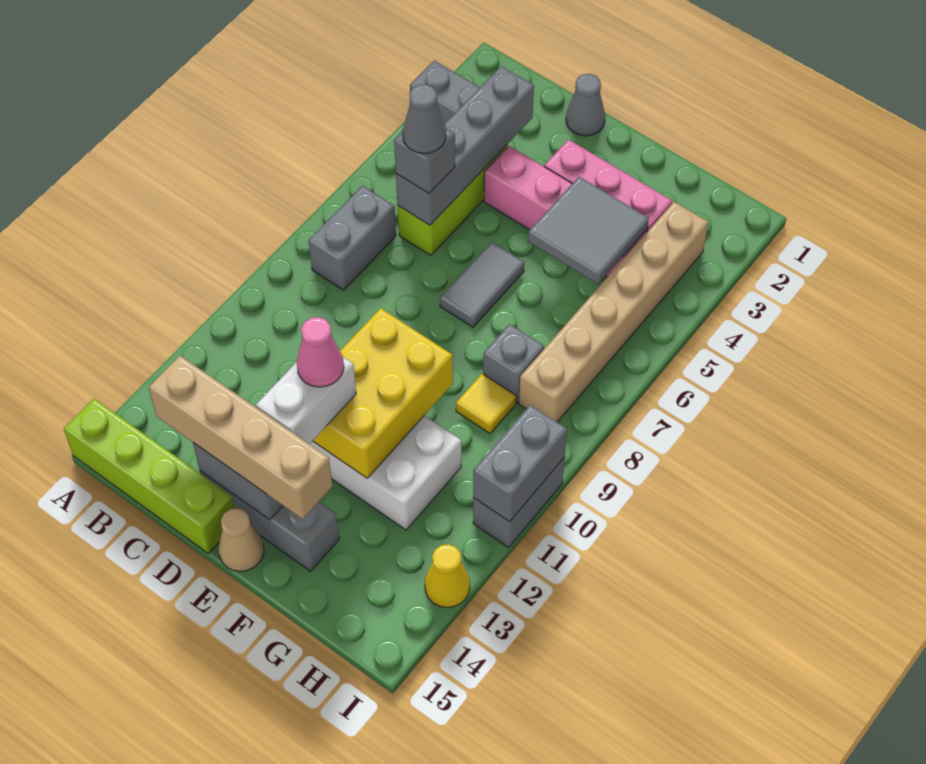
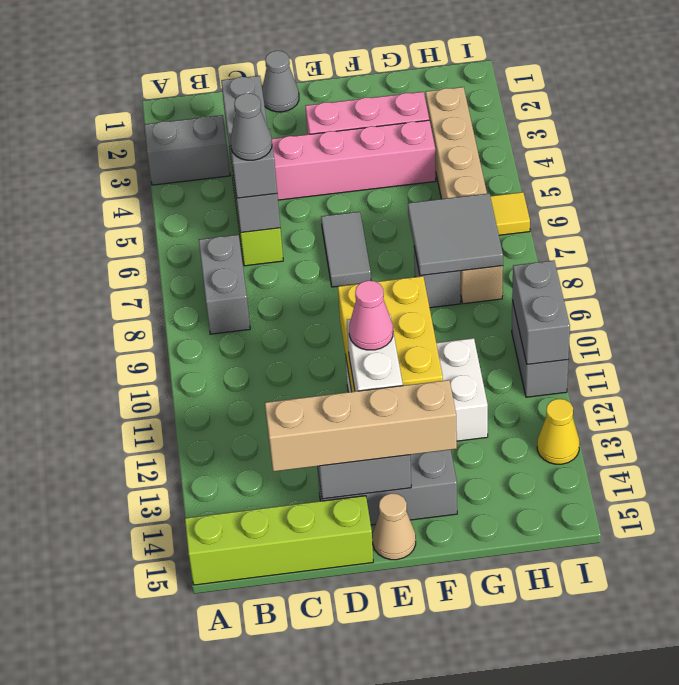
grey 2x2 tile [528,177,649,284] -> grey 2x2 tile moved to [408,193,503,276]
yellow 1x1 tile [456,374,516,434] -> yellow 1x1 tile moved to [490,192,530,235]

